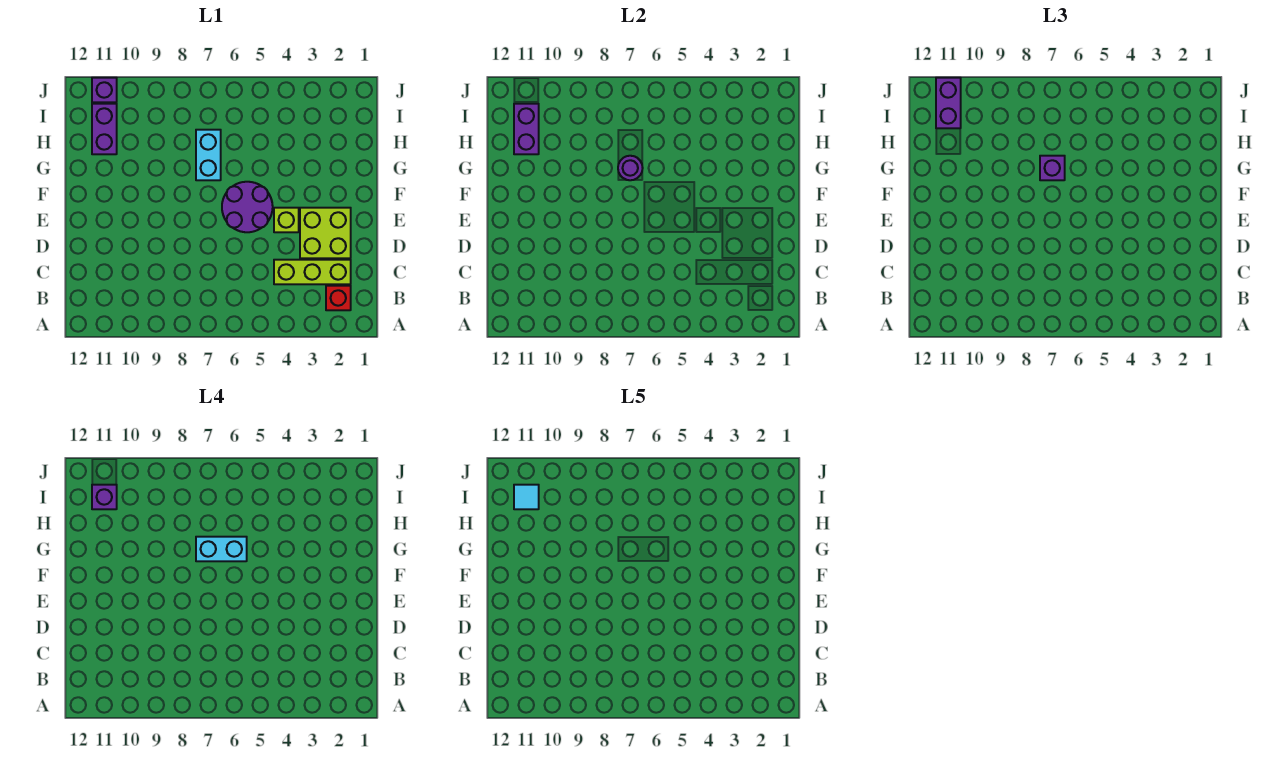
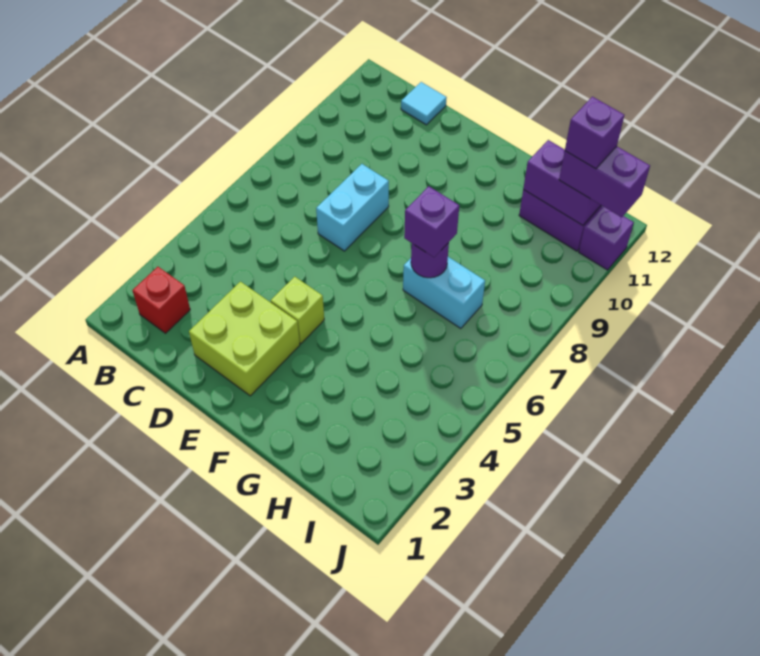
lime 1x3 brick [274,260,351,284] -> none
purple 2x2 round brick [222,182,273,232] -> none
cyan 1x2 brick [196,537,247,561] -> cyan 1x2 brick moved to [316,164,389,251]
cyan 1x1 tile [514,485,539,509] -> cyan 1x1 tile moved to [401,82,447,125]

